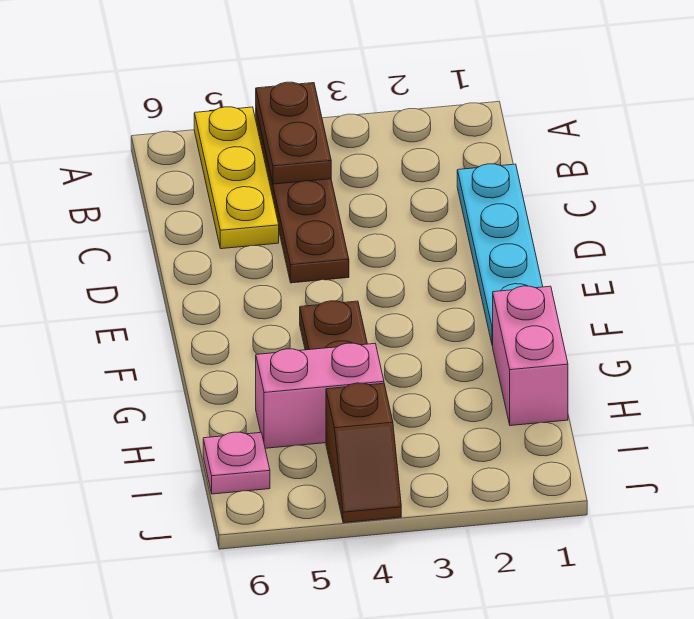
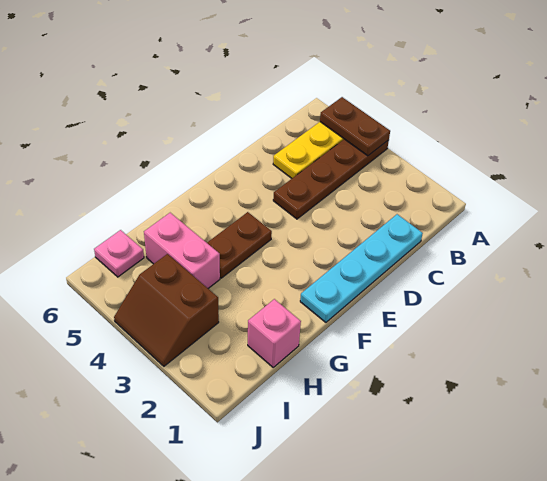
brown 1x2 plate [256,82,331,184] -> brown 1x2 plate turned to [320,97,390,156]
pink 1x2 brick [493,286,568,426] -> pink 1x1 brick [248,299,301,367]
brown 1x2 slope [326,383,401,523] -> brown 2x2 slope [114,254,219,366]

